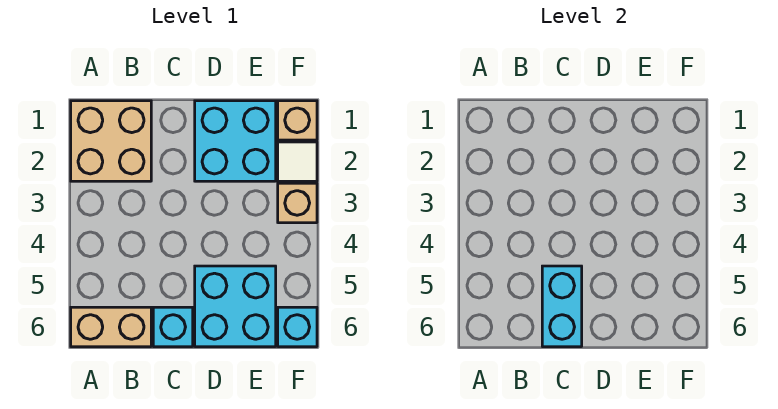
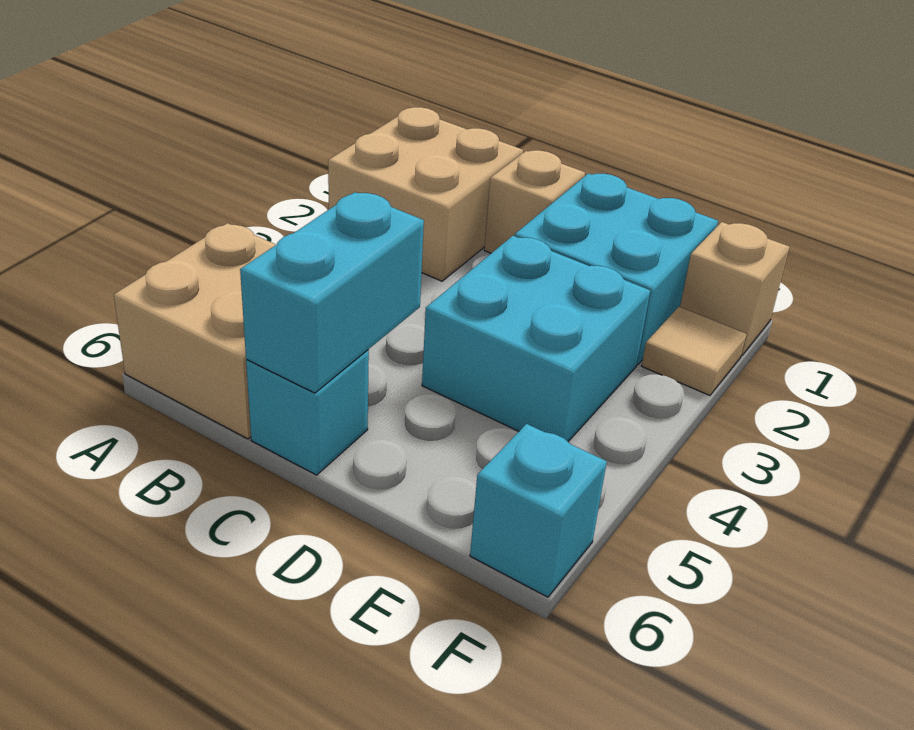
tan 1x2 brick [71,307,151,347] -> tan 2x2 brick [114,223,276,439]
cyan 2x2 brick [195,266,276,347] -> cyan 2x2 brick moved to [422,236,650,442]
white 1x1 tile [278,142,317,181] -> tan 1x1 tile [642,307,746,395]
tan 1x1 brick [278,183,317,223] -> tan 1x1 brick moved to [484,150,585,253]

